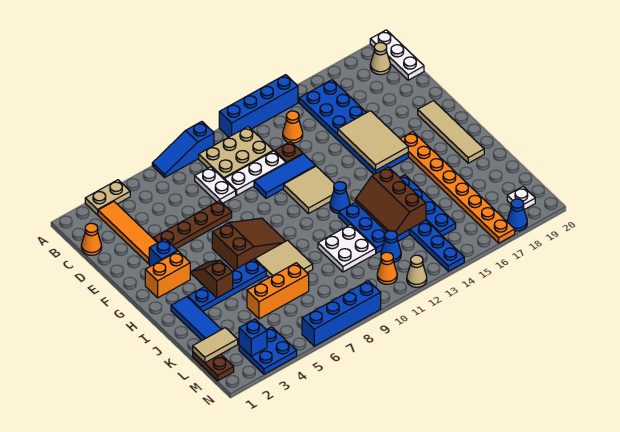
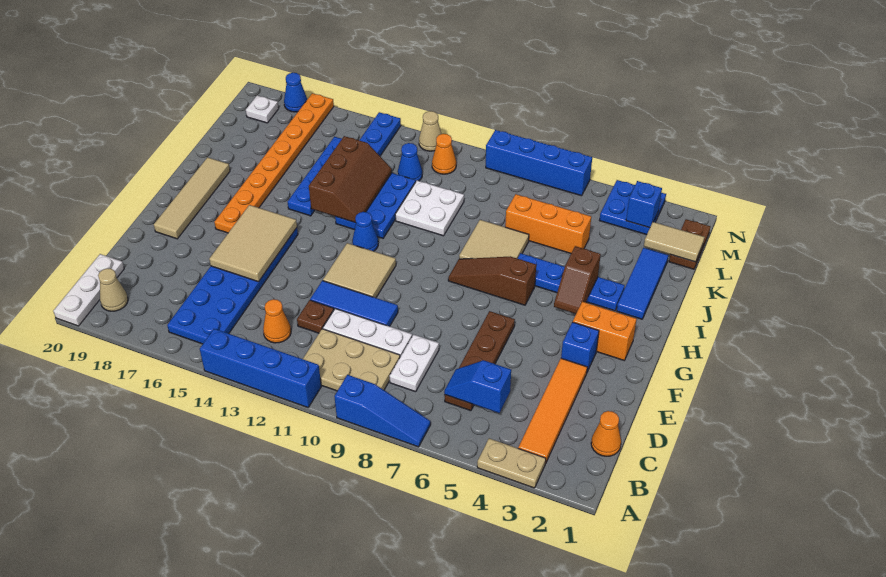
none -> blue 1x2 slope [444,360,511,413]
brown 1x4 plate [153,201,232,249] -> brown 1x4 plate turned to [444,311,515,411]
brown 2x3 slope [212,218,285,270] -> brown 1x3 slope [448,257,536,305]

